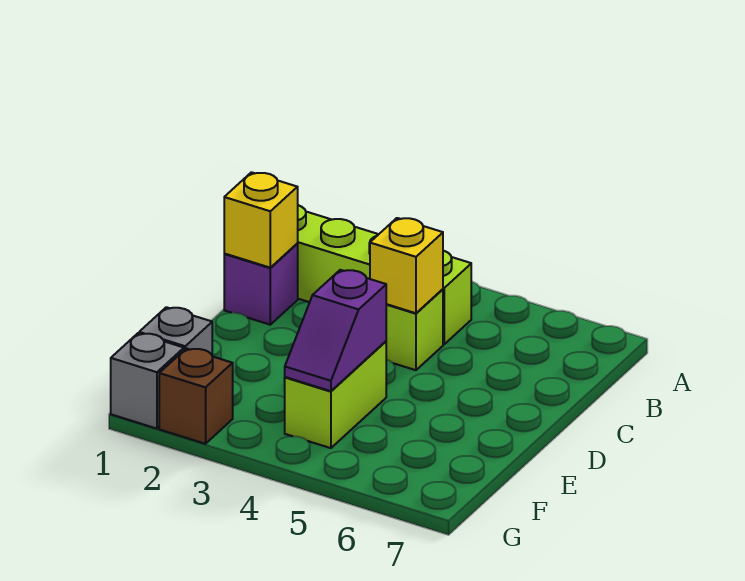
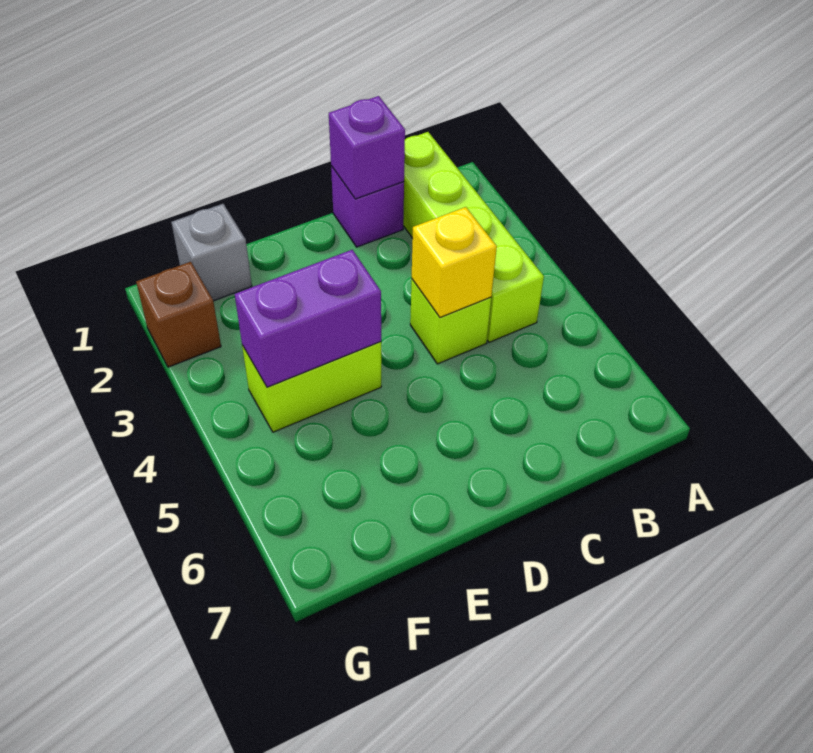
yellow 1x1 brick [224,172,298,268] -> purple 1x1 brick [329,96,405,199]
purple 1x2 slope [285,270,386,391] -> purple 1x2 brick [235,250,381,387]
grey 1x1 brick [111,333,184,429] -> none

